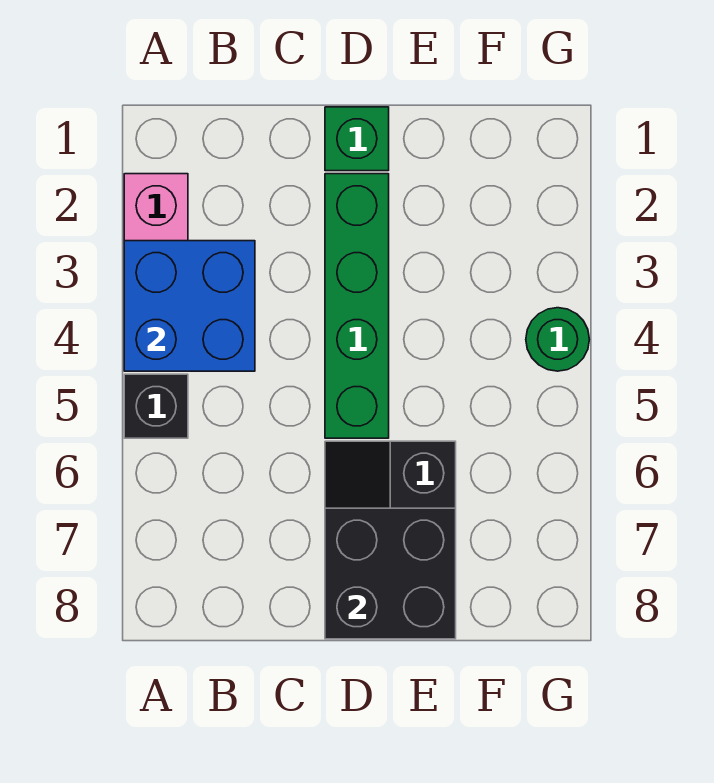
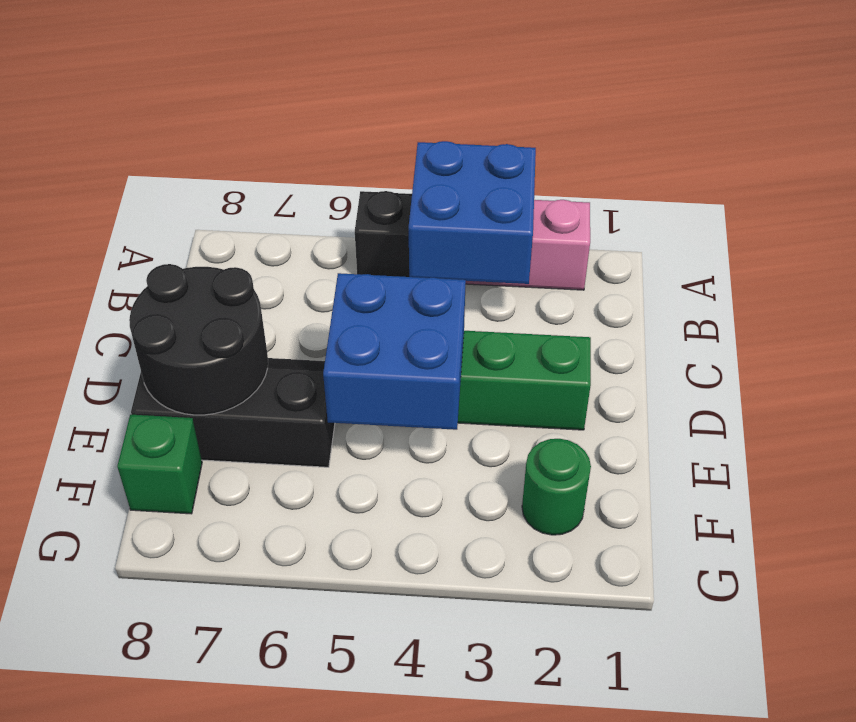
green 1x1 brick [325,107,389,171] -> green 1x1 brick moved to [117,415,202,514]
none -> blue 2x2 brick [323,273,466,430]
black 2x2 brick [325,508,456,639] -> black 2x2 round brick [129,264,268,415]
green 1x1 round brick [526,308,589,371] -> green 1x1 round brick moved to [522,439,591,535]

